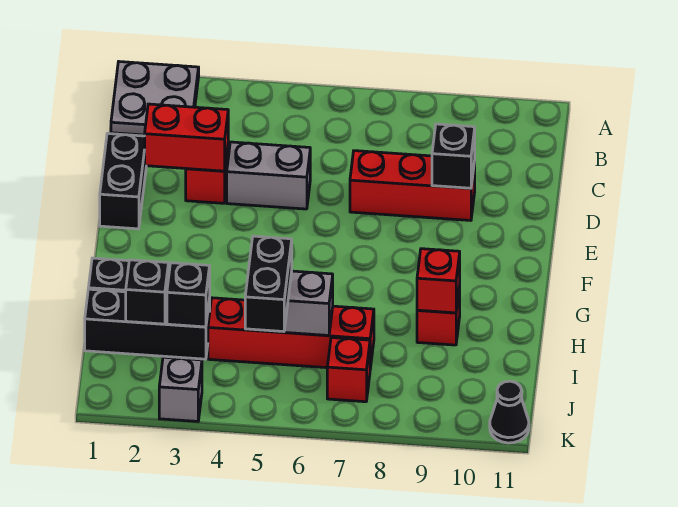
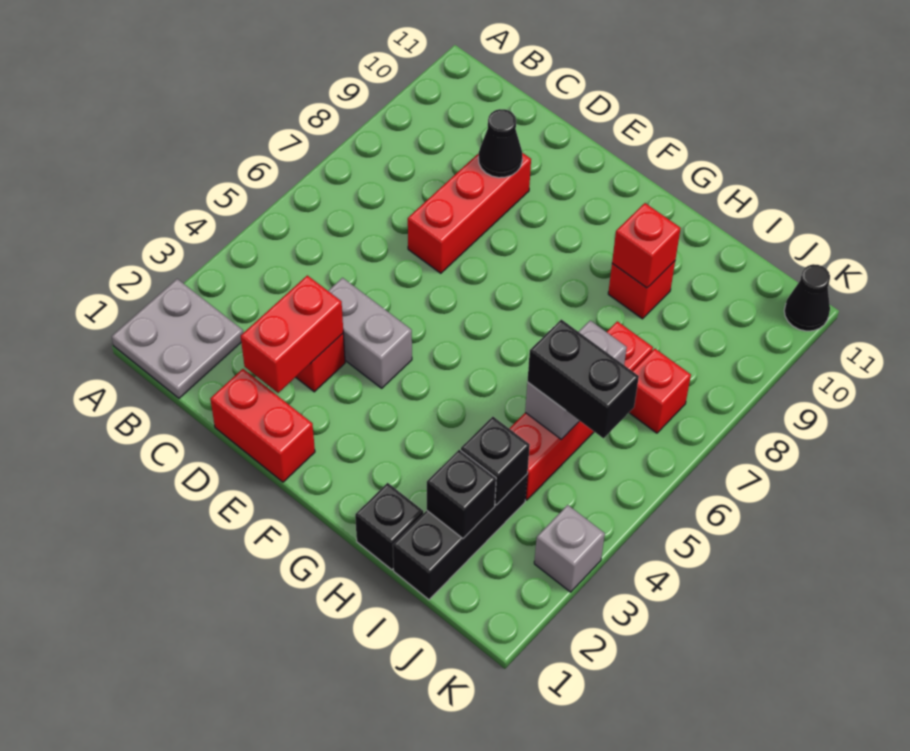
black 1x2 brick [100,133,146,229] -> red 1x2 brick [210,369,315,482]
grey 1x2 brick [227,142,310,209] -> grey 1x2 brick turned to [328,278,412,388]
black 1x1 brick [432,124,475,188] -> black 1x1 cone [478,109,522,178]

